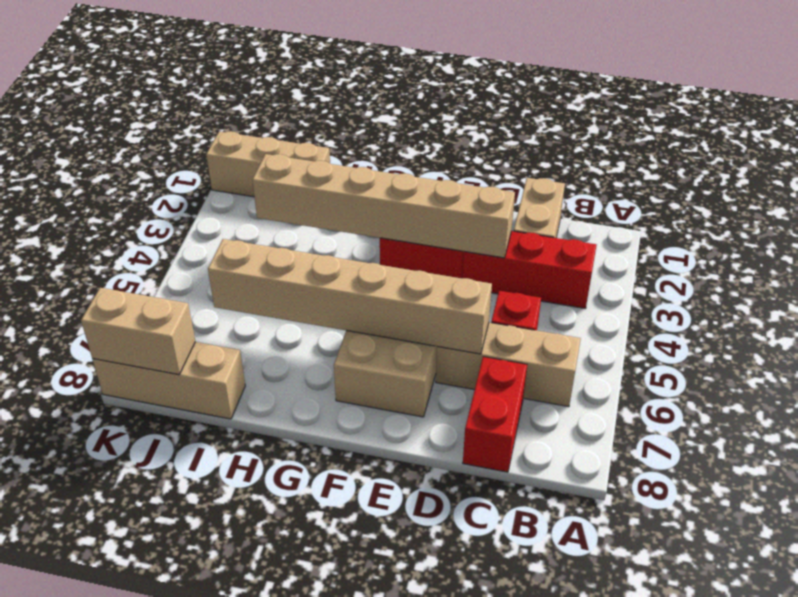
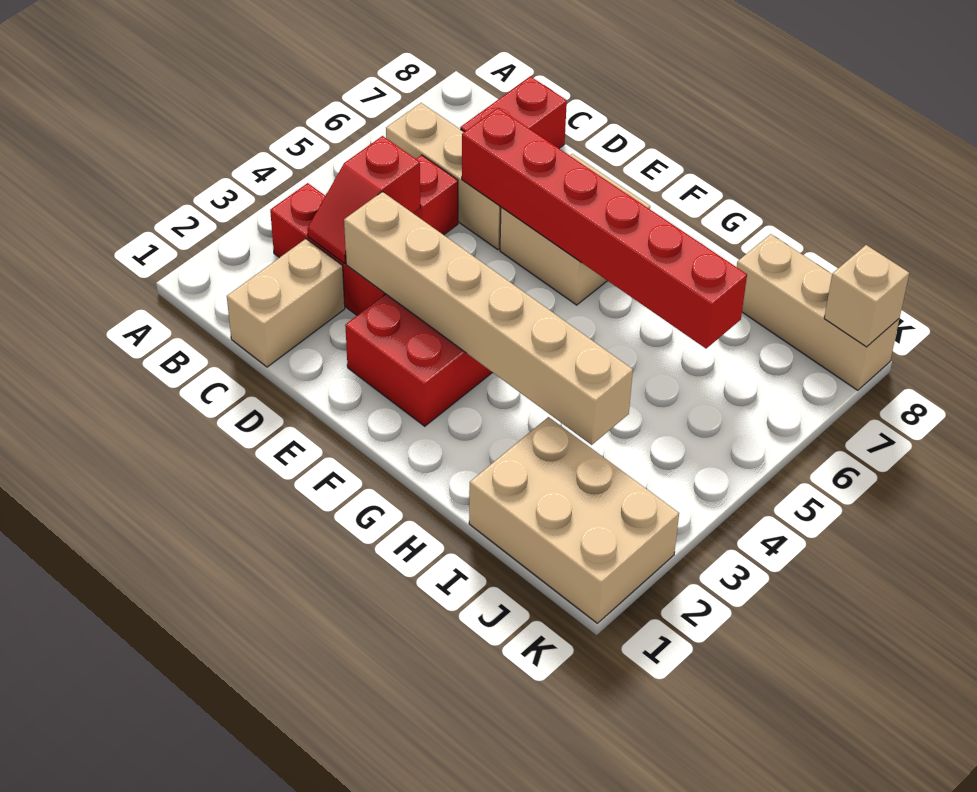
none -> red 1x2 slope [307,136,420,263]
tan 1x6 brick [208,239,492,354] -> red 1x6 brick [462,108,747,349]
tan 1x3 brick [206,131,330,197] -> tan 2x3 brick [469,417,679,623]
tan 1x2 brick [81,288,195,375] -> tan 1x1 brick [824,245,909,347]

